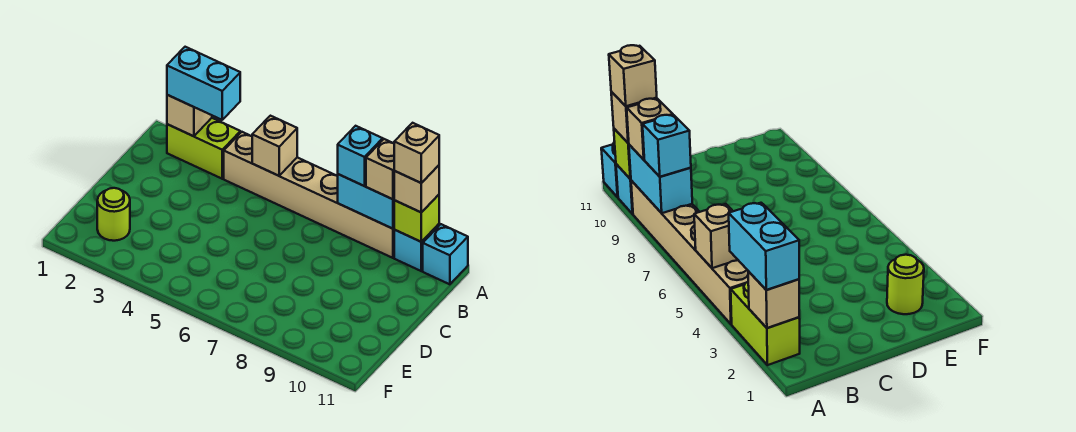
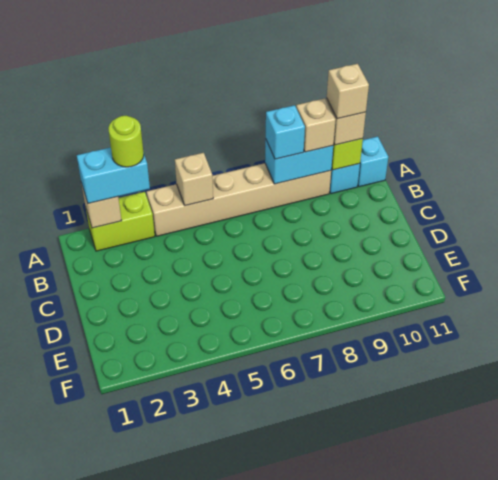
lime 1x1 round brick [97,188,130,241] -> lime 1x1 round brick moved to [108,116,144,167]

